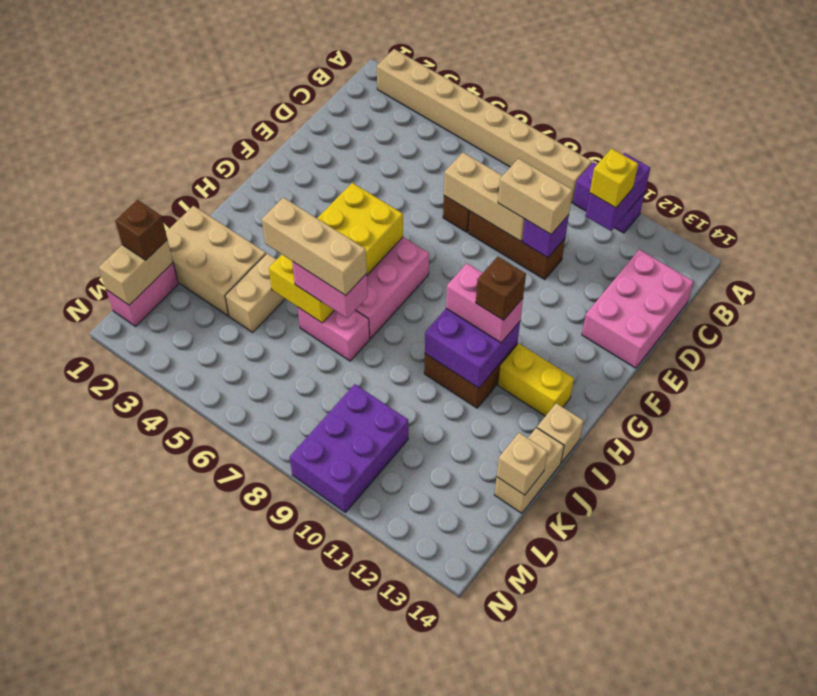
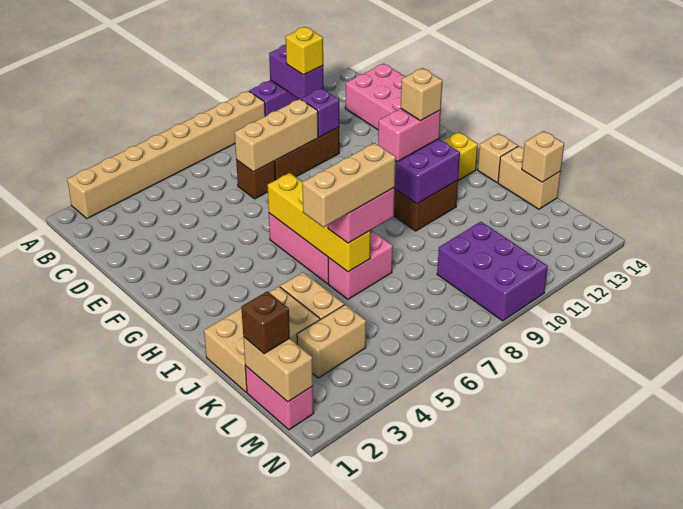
tan 1x2 brick [498,159,573,234] -> tan 1x2 brick moved to [297,305,366,378]
yellow 2x4 brick [269,183,403,323] -> yellow 1x4 brick [267,173,371,272]
brown 1x1 brick [476,257,526,320] -> tan 1x1 brick [401,68,443,121]

